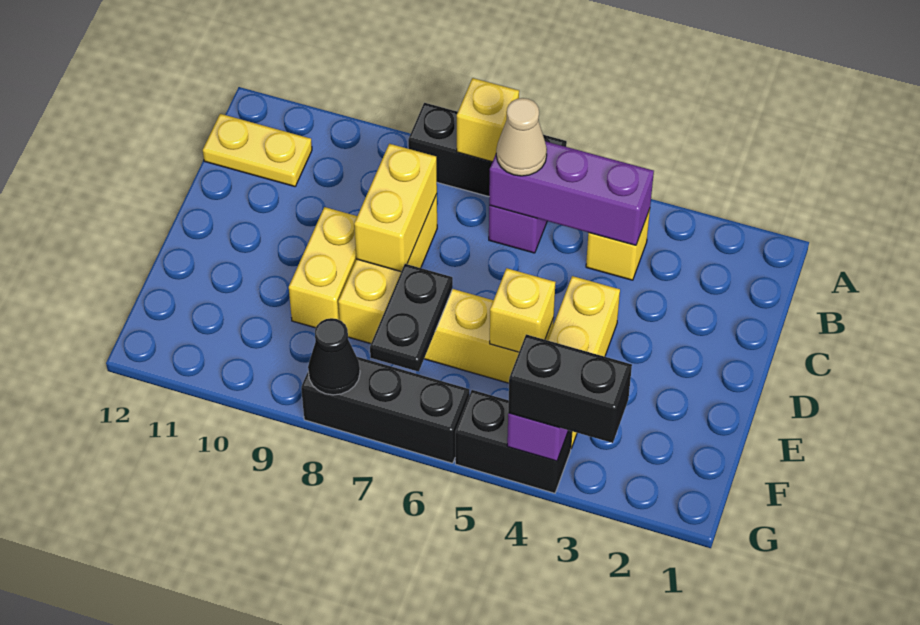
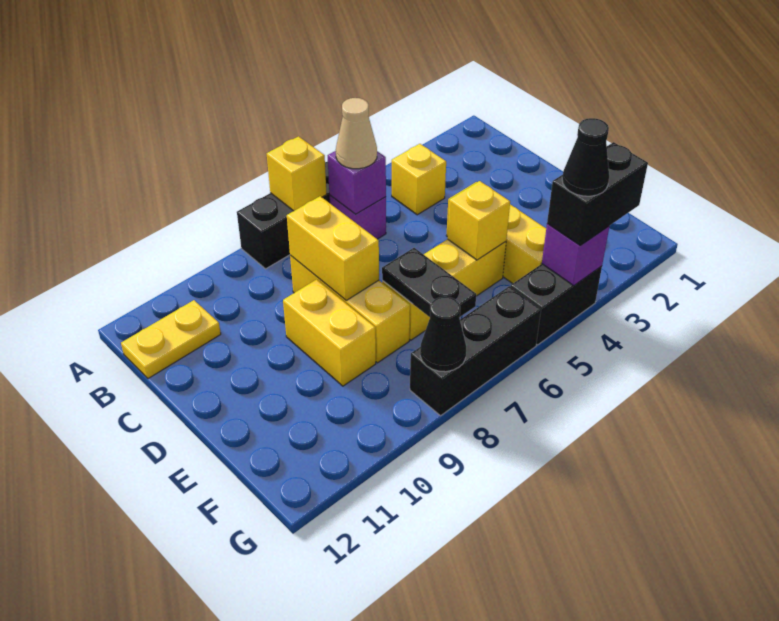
purple 1x3 brick [489,141,654,245] -> purple 1x1 brick [328,151,386,214]
none -> black 1x1 cone [562,118,609,196]

